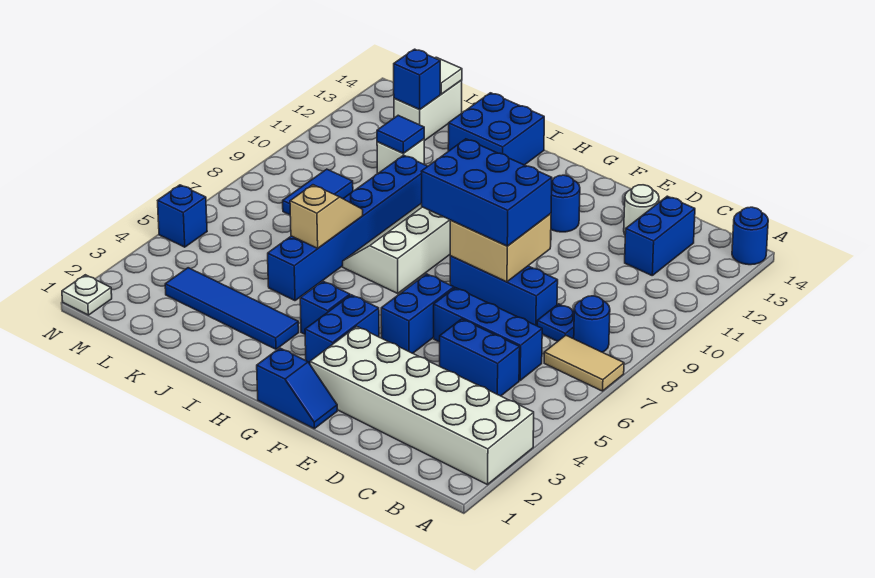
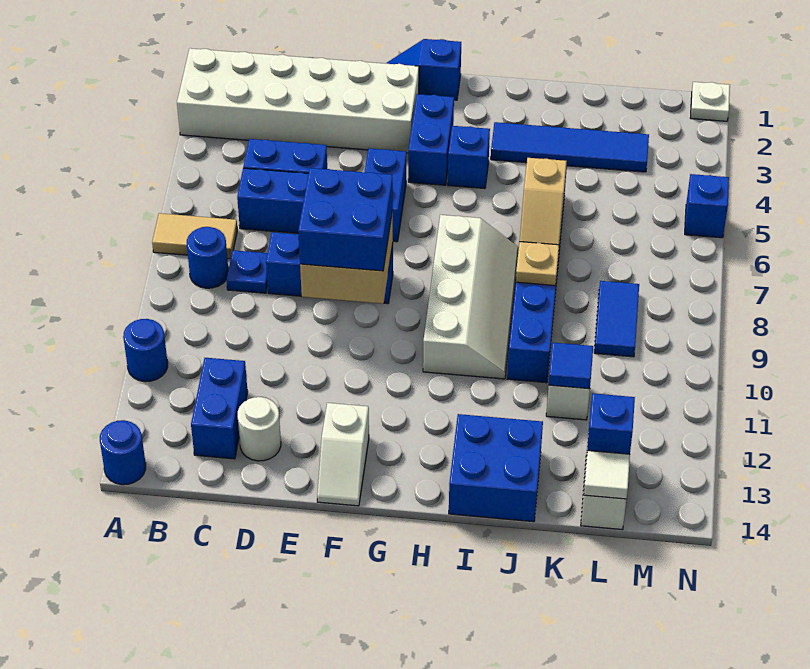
blue 2x3 brick [421,139,552,246] -> blue 2x2 brick [298,168,393,271]
blue 1x1 round brick [551,175,580,232] -> blue 1x1 round brick moved to [123,319,168,382]
none -> white 1x2 slope [317,403,369,506]
none -> tan 1x1 plate [516,242,559,286]

